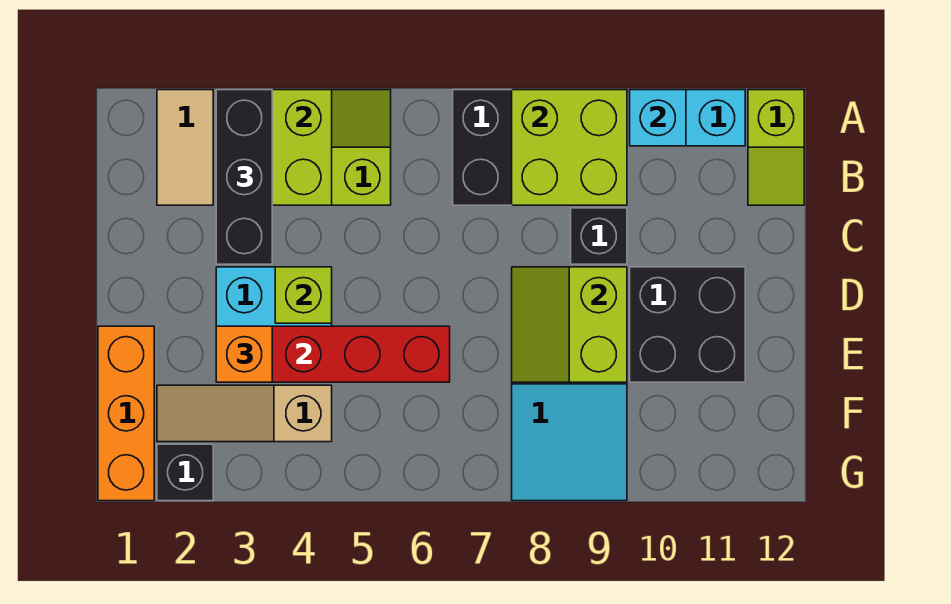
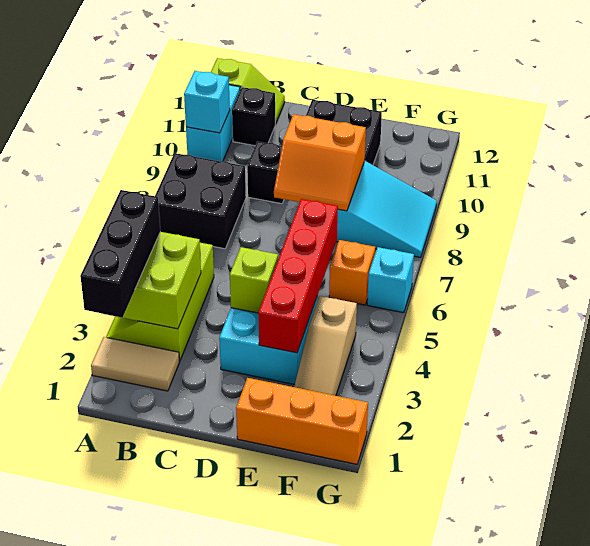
black 1x3 brick [216,90,272,264] -> black 1x3 brick turned to [80,190,161,318]
lime 2x2 brick [512,90,627,205] -> none
lime 2x2 slope [512,267,627,382] -> orange 2x2 slope [274,114,366,211]
orange 1x1 brick [216,326,272,382] -> orange 1x1 brick moved to [329,240,375,305]
black 1x1 brick [157,444,213,501] -> black 1x1 brick moved to [232,87,275,146]
none -> cyan 1x1 brick [367,247,414,313]

